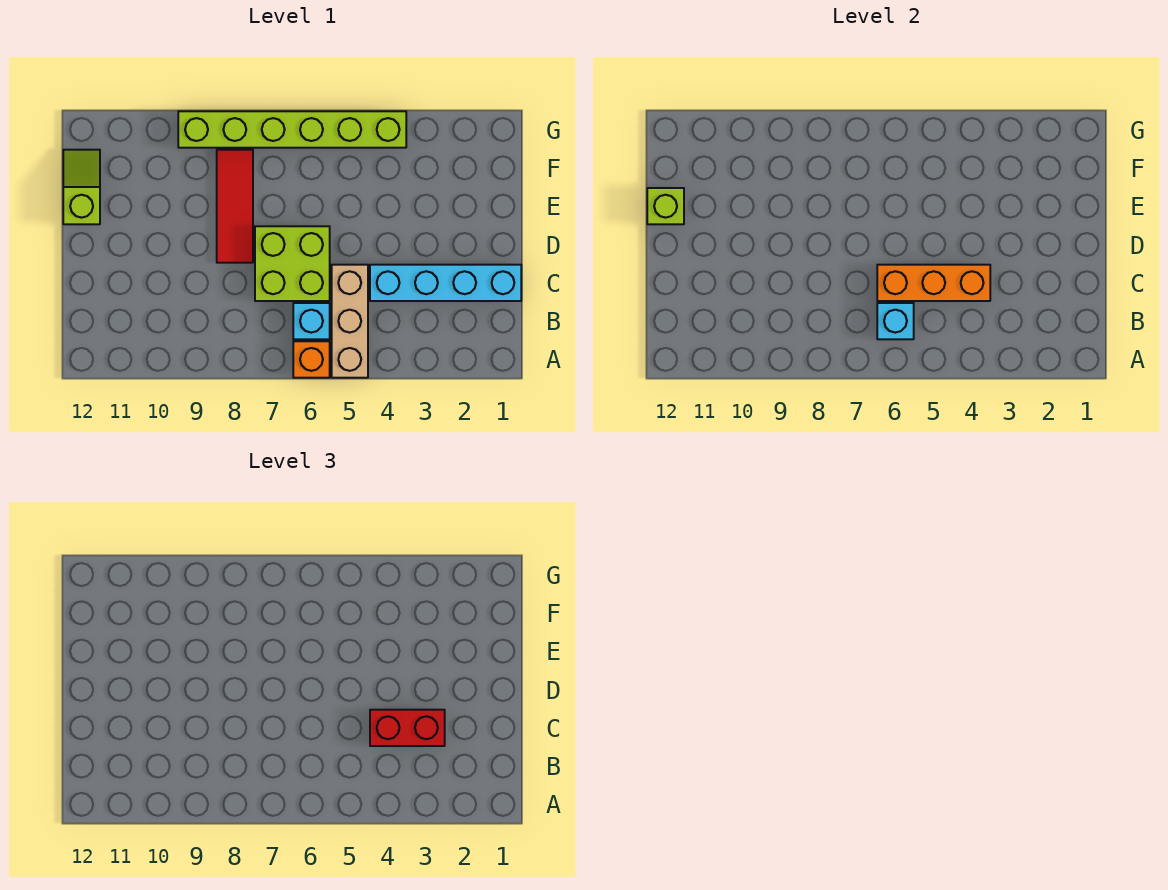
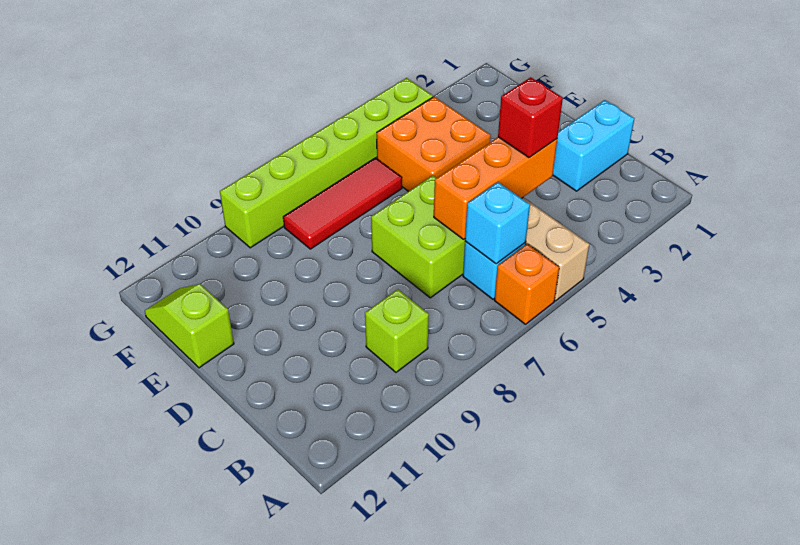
cyan 1x4 brick [370,265,521,301] -> cyan 1x2 brick [553,100,634,191]
red 1x2 brick [370,710,445,746] -> red 1x1 brick [498,77,563,158]
red 1x3 tile [217,150,253,263] -> red 1x3 tile turned to [283,158,402,249]
none -> orange 2x2 brick [377,97,491,191]
lime 1x1 brick [647,188,684,224] -> lime 1x1 brick moved to [365,289,429,372]

